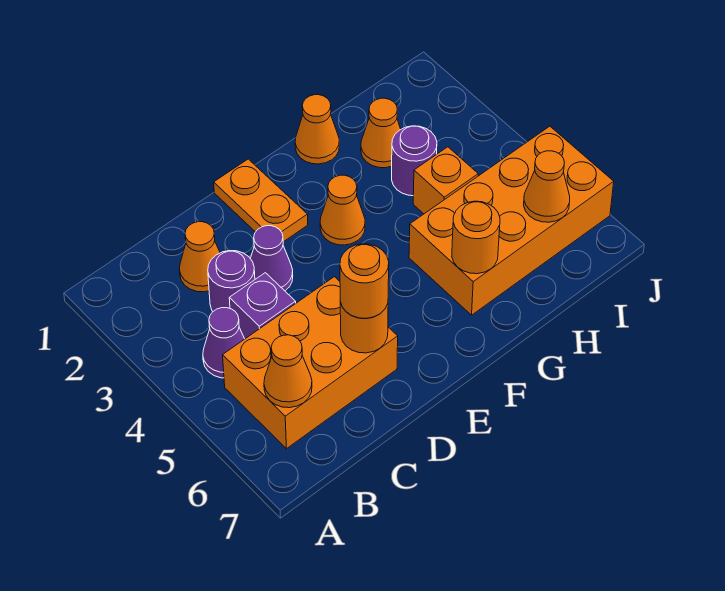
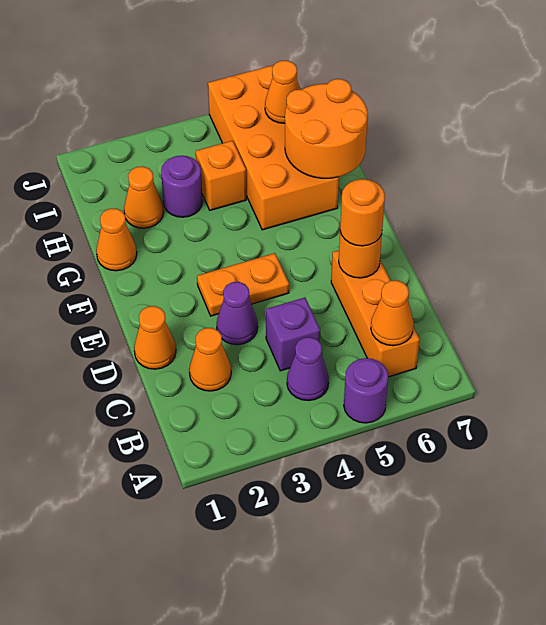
orange 2x3 brick [223,277,398,449] -> orange 1x3 brick [331,250,420,377]
purple 1x1 round brick [208,251,255,311] -> purple 1x1 round brick moved to [344,358,388,423]
orange 1x2 plate [214,159,308,242] -> orange 1x2 plate moved to [197,253,289,316]
orange 1x1 cone [320,175,365,245] -> orange 1x1 cone moved to [134,306,176,369]
orange 1x1 round brick [452,201,500,274] -> orange 2x2 round brick [285,79,368,178]

